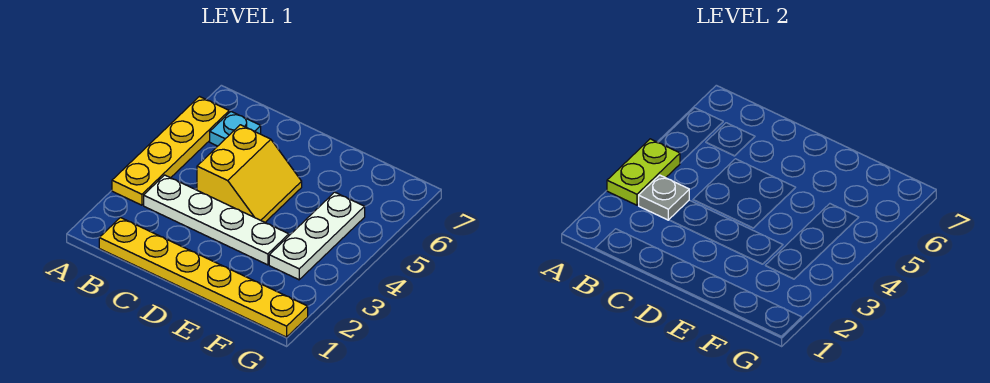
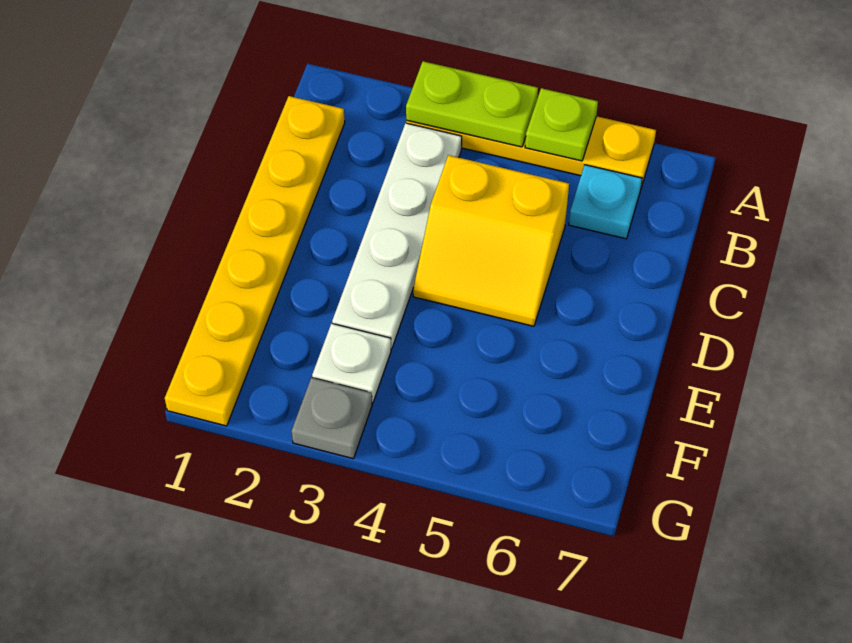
none -> lime 1x1 plate [525,88,598,161]
grey 1x1 plate [639,175,689,220] -> grey 1x1 plate moved to [292,378,372,459]
white 1x3 plate [269,192,365,280] -> white 1x1 plate [312,324,391,403]

